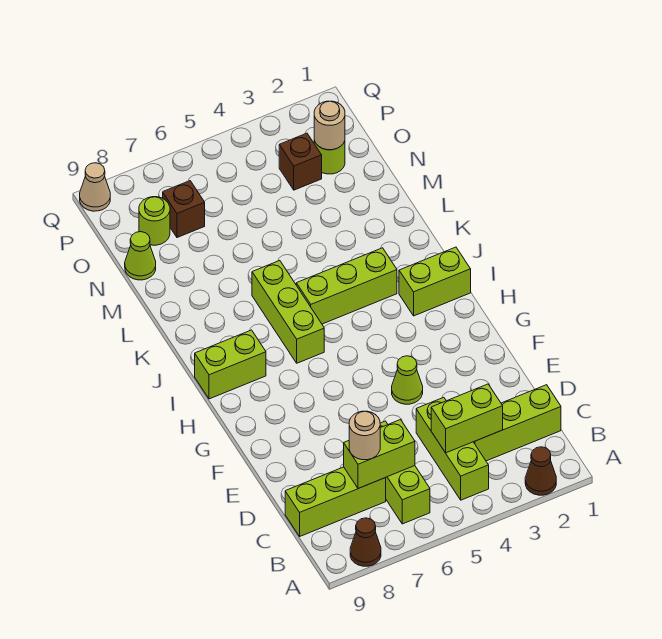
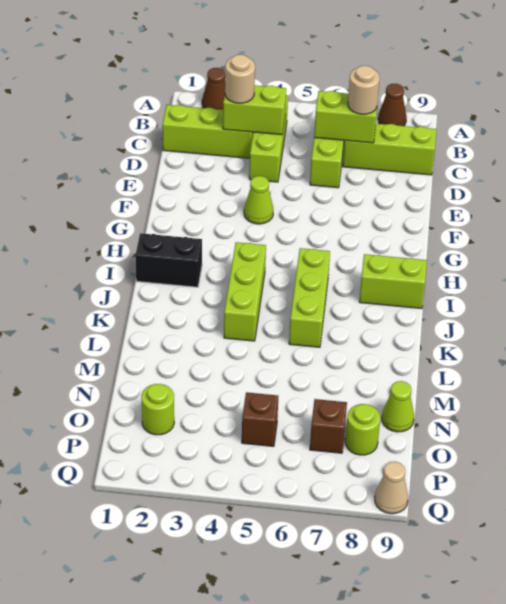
lime 1x2 brick [399,247,471,316] -> black 1x2 brick [135,233,202,287]
lime 1x3 brick [296,248,397,324] -> lime 1x3 brick turned to [224,242,266,341]
tan 1x1 round brick [314,101,345,150] -> tan 1x1 round brick moved to [225,55,255,103]
brown 1x1 brick [279,133,322,190] -> brown 1x1 brick moved to [242,392,278,446]

